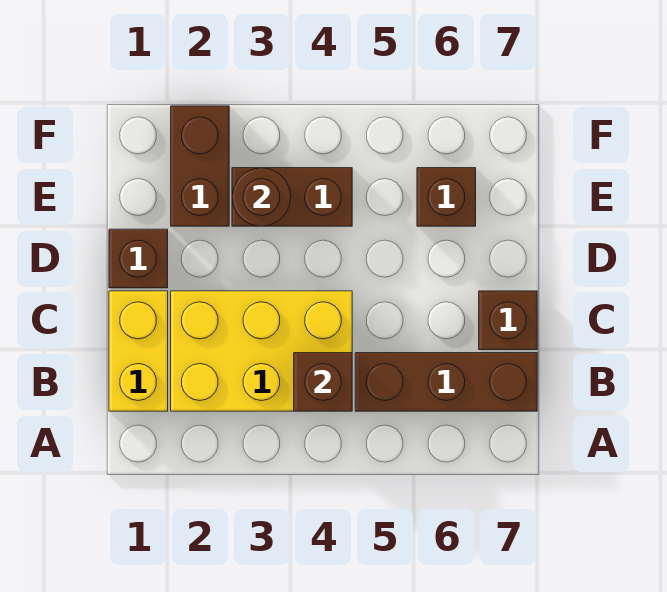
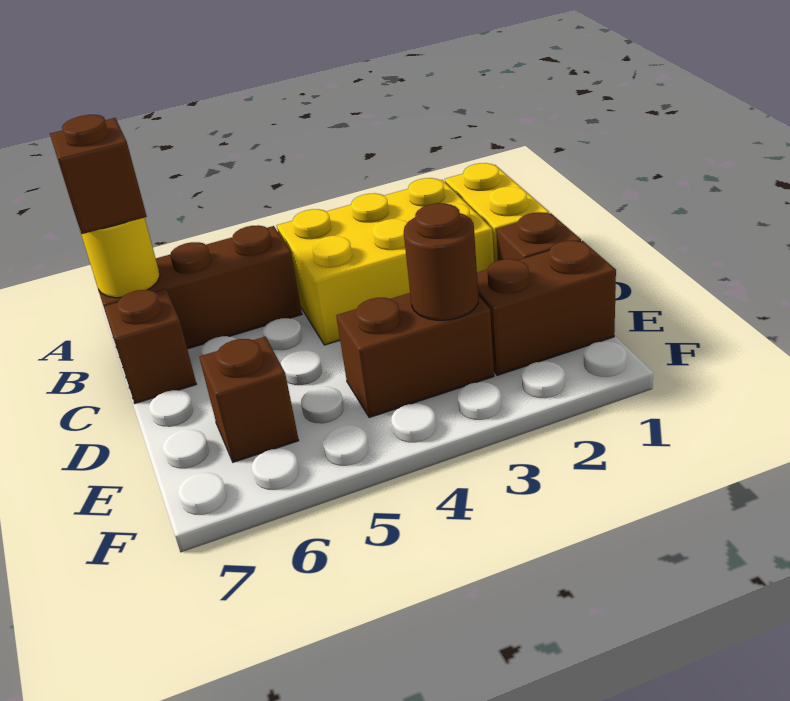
brown 1x1 brick [294,353,352,411] -> brown 1x1 brick moved to [50,115,147,234]
none -> yellow 1x1 round brick [81,218,160,298]
brown 1x2 brick [171,106,229,226] -> brown 1x2 brick turned to [477,241,616,375]

